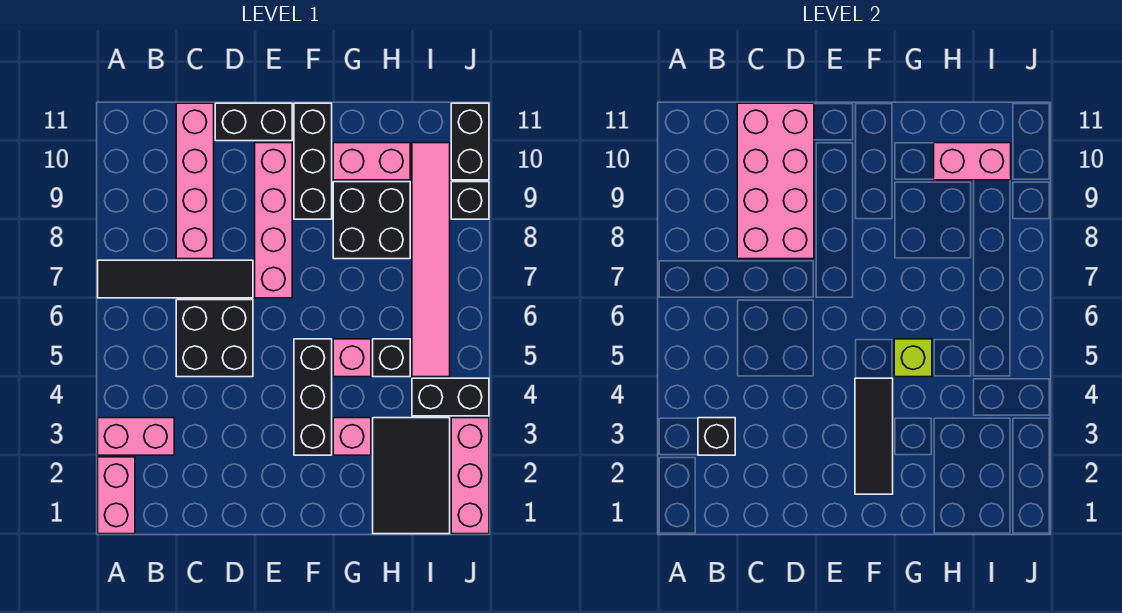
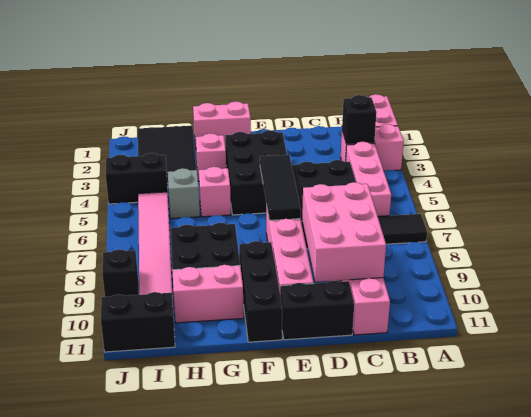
pink 2x4 brick [737,103,814,259] -> pink 2x3 brick [302,182,386,282]
black 1x3 tile [855,378,893,494] -> black 1x3 tile moved to [260,155,301,220]
black 1x3 brick [294,339,332,455] -> black 2x3 brick [225,130,287,215]
lime 1x1 brick [894,339,932,377] -> none
black 1x1 brick [373,339,410,377] -> grey 1x1 brick [168,168,200,219]
pink 1x2 brick [934,143,1011,180] -> pink 1x2 brick moved to [193,102,251,148]
pink 1x3 brick [451,418,489,534] -> pink 1x3 brick moved to [346,142,391,216]
black 1x2 brick [451,103,489,180] -> black 1x2 brick turned to [101,292,175,352]

